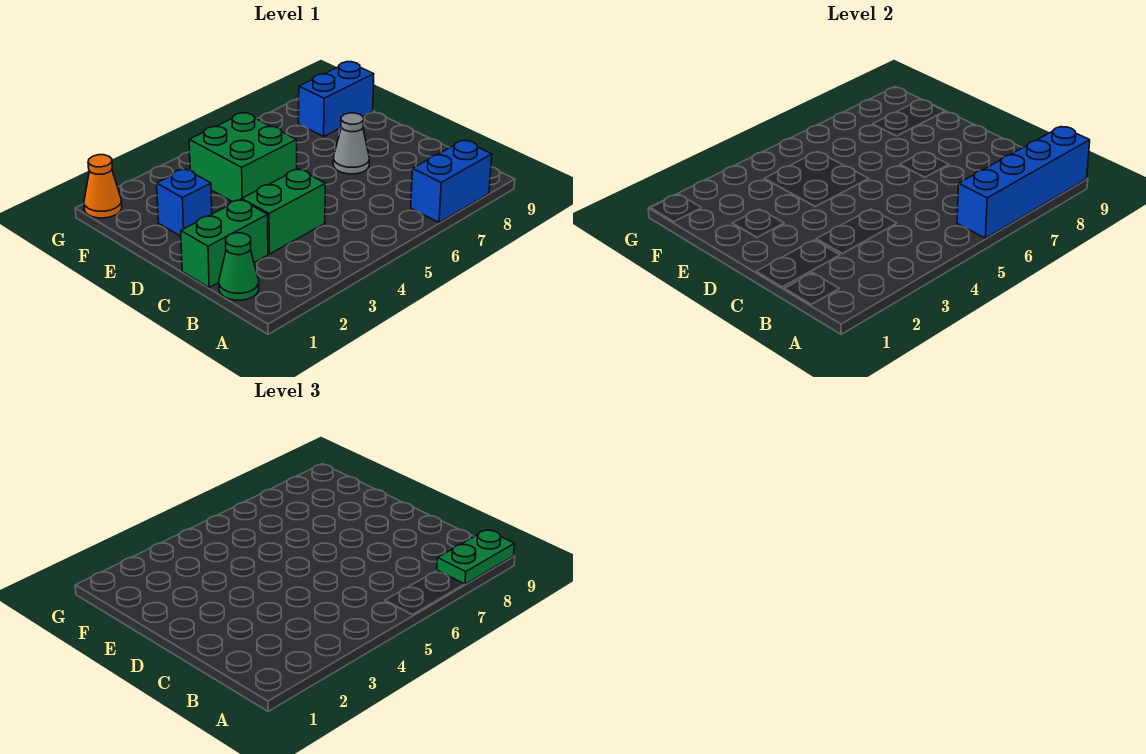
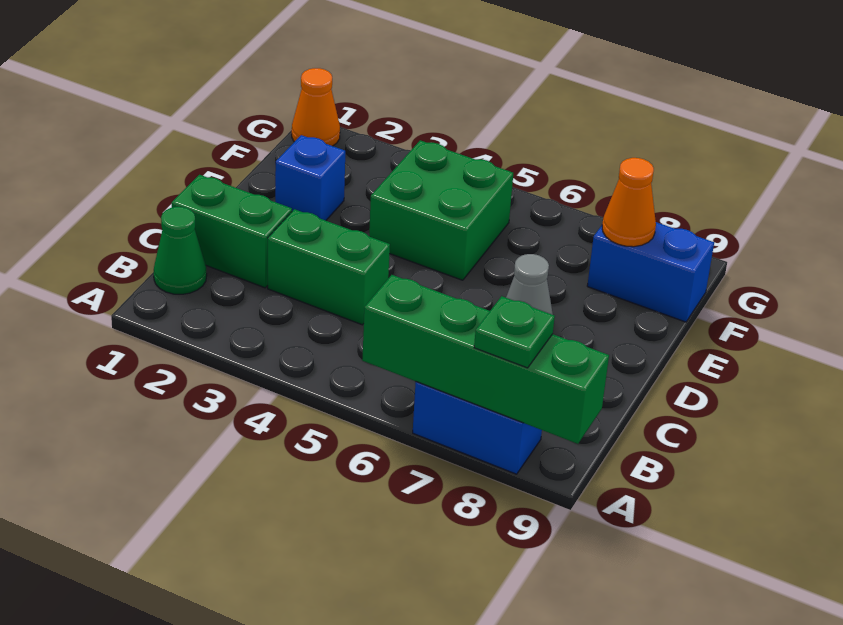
blue 1x4 brick [957,127,1090,238] -> green 1x4 brick [362,275,609,444]
green 1x2 plate [437,530,515,584] -> green 1x1 plate [474,296,555,368]
none -> orange 1x1 cone [602,158,656,247]

